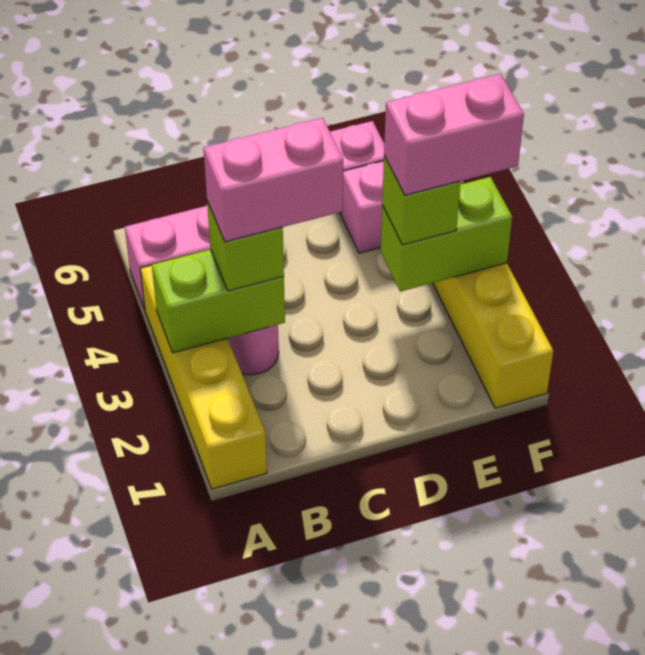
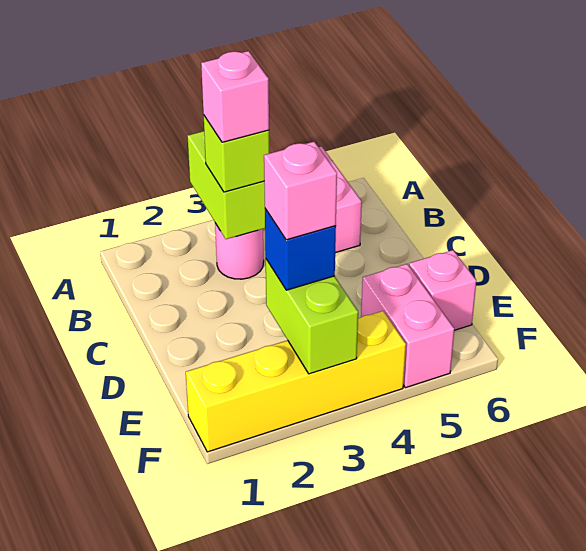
yellow 1x4 brick [140,265,267,489] -> none
pink 1x2 brick [203,118,343,242] -> pink 1x1 brick [201,51,269,142]
lime 1x1 brick [382,156,460,245] -> blue 1x1 brick [265,209,336,290]
pink 1x2 brick [384,74,524,195] -> pink 1x1 brick [264,142,337,240]

